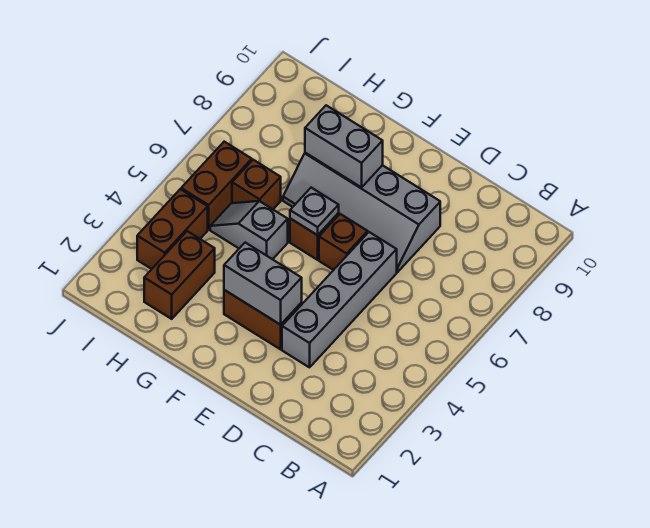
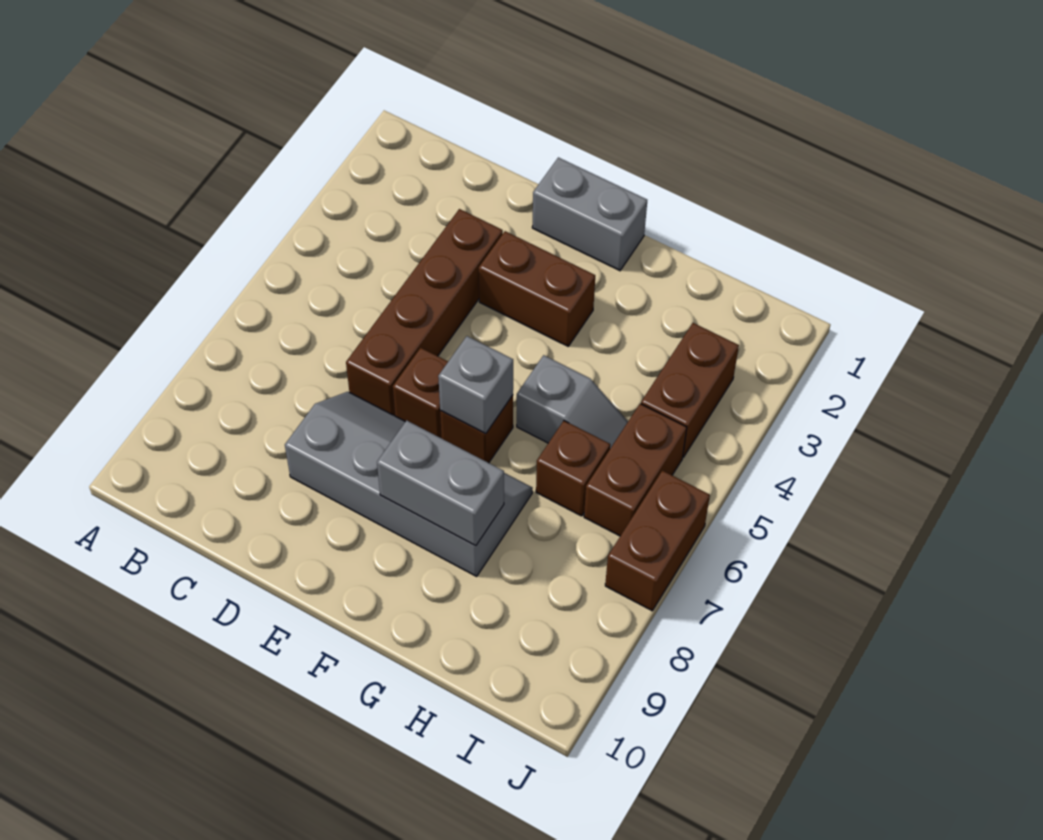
grey 1x4 brick [282,232,397,367] -> brown 1x4 brick [346,209,503,416]
grey 1x2 brick [224,243,302,325] -> grey 1x2 brick moved to [532,157,647,271]
grey 1x1 plate [290,188,339,235] -> grey 1x1 brick [438,336,513,434]
brown 1x2 brick [144,231,215,319] -> brown 1x2 brick moved to [605,471,710,611]

